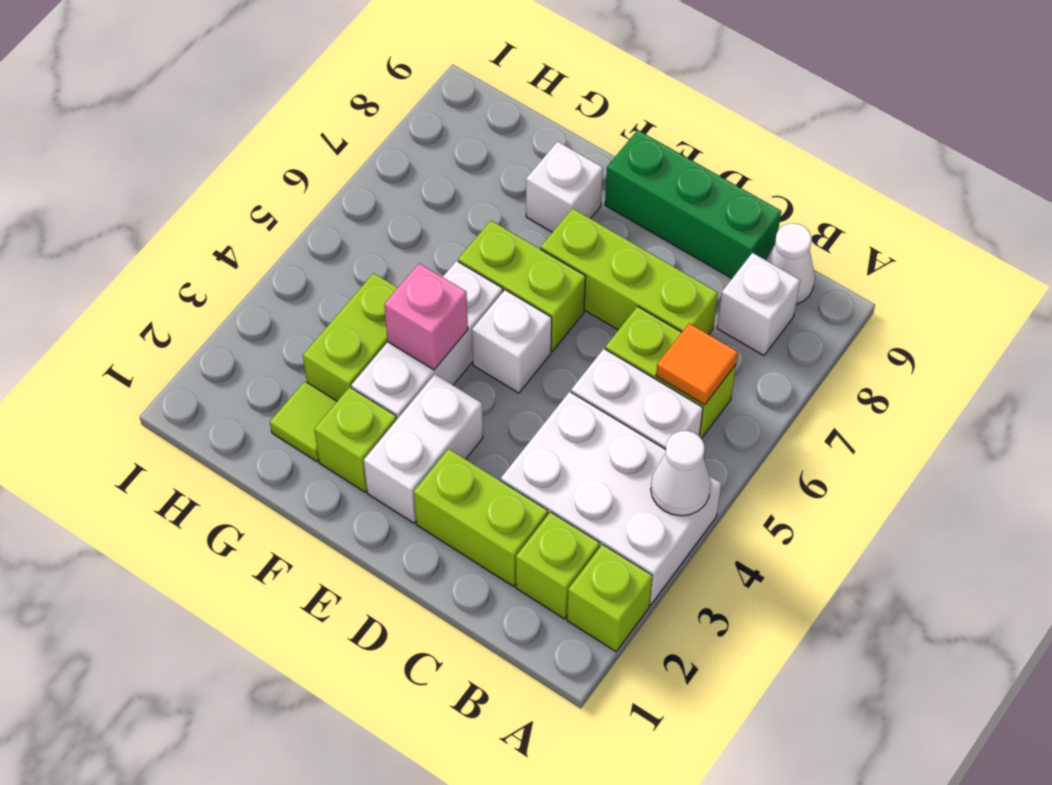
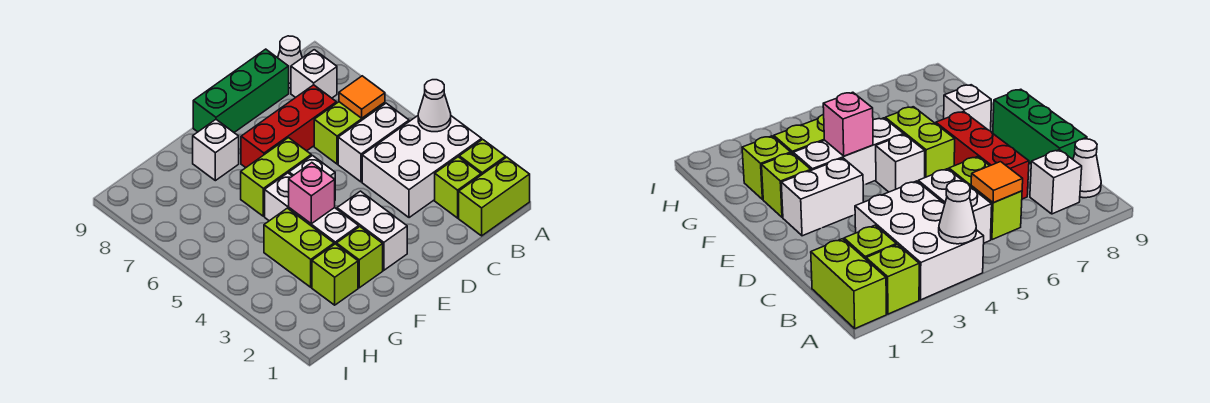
lime 1x2 brick [414,449,548,586] -> lime 1x2 brick moved to [459,157,530,236]
lime 1x3 brick [541,208,718,334] -> red 1x3 brick [241,85,337,167]
lime 1x1 tile [270,381,337,461] -> lime 1x1 brick [312,244,358,305]

